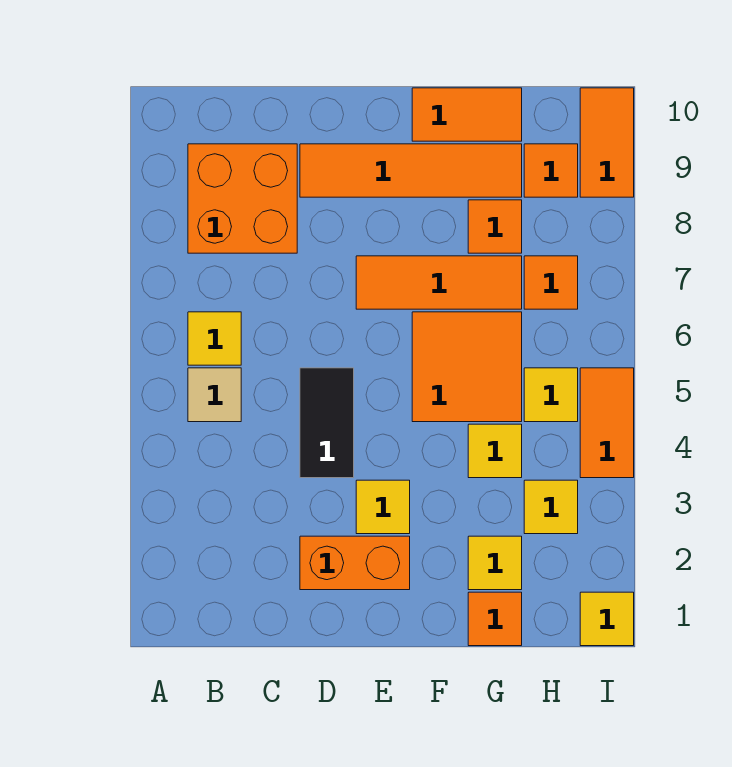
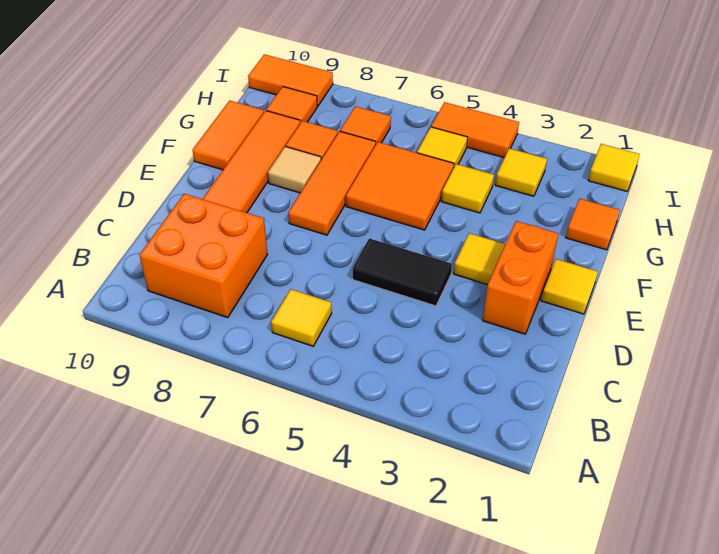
tan 1x1 tile [188,368,241,422] -> tan 1x1 tile moved to [268,146,321,193]
yellow 1x1 tile [468,536,522,590] -> yellow 1x1 tile moved to [541,259,598,314]

